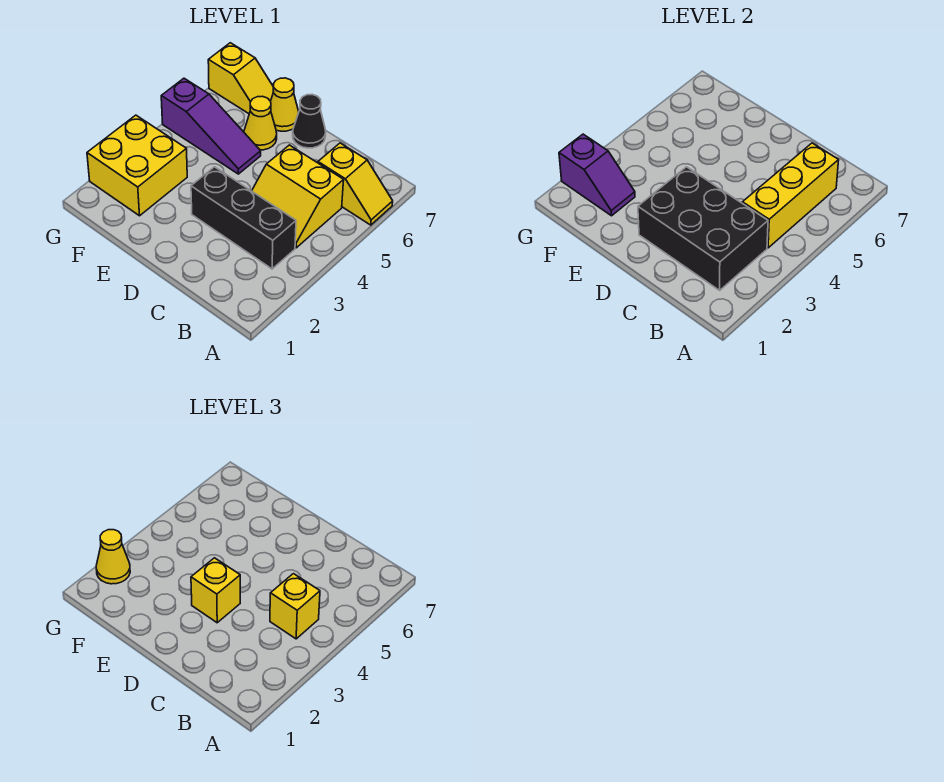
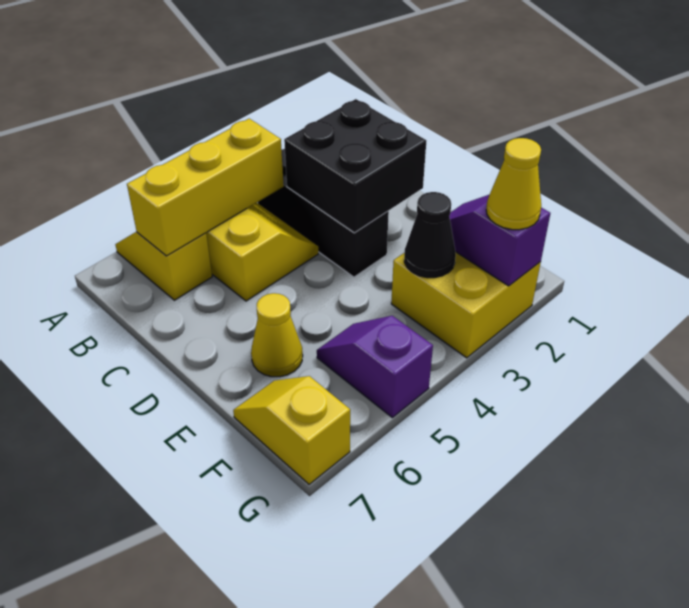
black 2x3 brick [638,167,768,290] -> black 2x2 brick [284,99,426,233]
yellow 1x1 brick [270,574,320,639] -> none
yellow 1x1 brick [191,558,240,623] -> none
black 1x1 cone [293,95,326,148] -> black 1x1 cone moved to [404,192,456,278]
purple 1x3 slope [161,78,261,174] -> purple 1x2 slope [317,316,433,418]
yellow 1x1 cone [271,78,299,131] -> none

